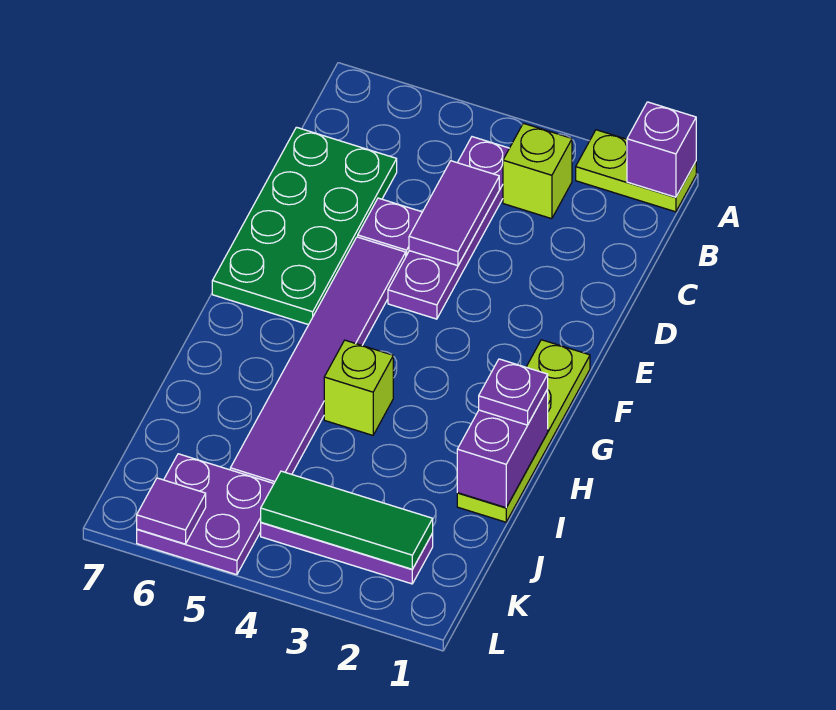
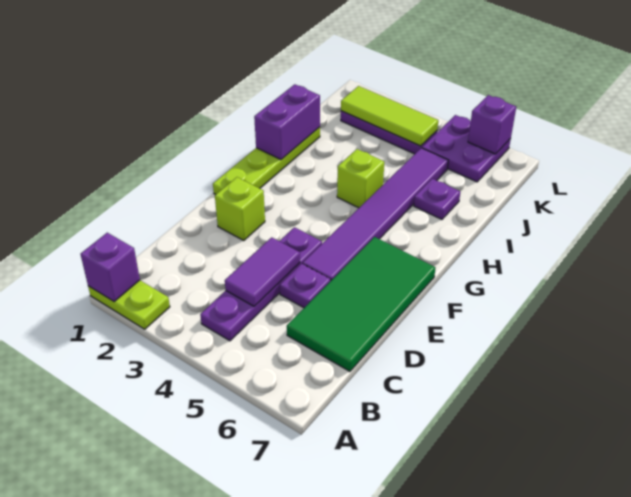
lime 1x1 brick [503,123,572,219] -> lime 1x1 brick moved to [215,177,265,241]
green 2x4 plate [212,127,397,325] -> green 2x4 tile [287,237,435,371]
purple 1x1 plate [479,359,548,425] -> purple 1x1 plate moved to [414,179,460,219]
green 1x3 tile [261,471,433,569] -> lime 1x3 tile [341,86,438,146]
purple 1x1 tile [137,478,206,544] -> purple 1x1 brick [468,95,516,154]

